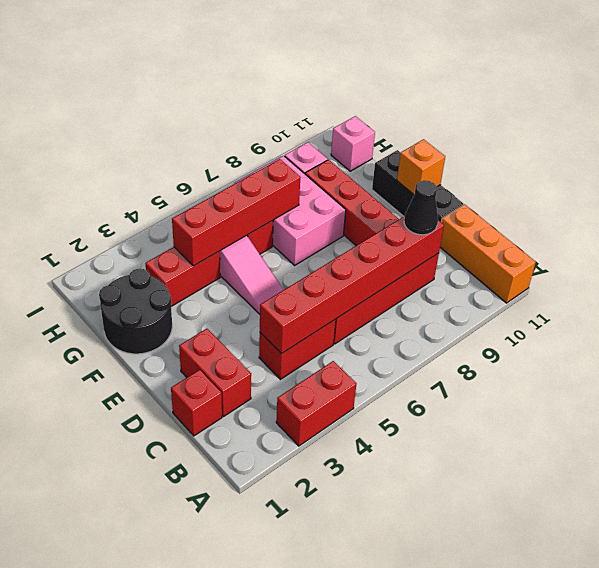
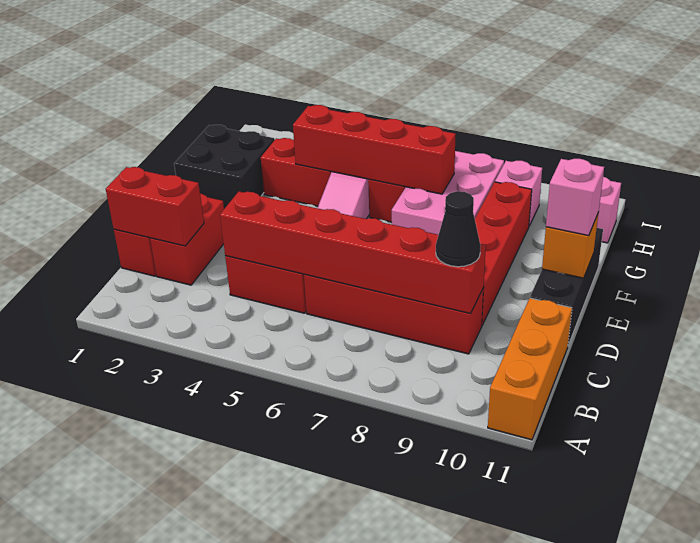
red 1x2 brick [276,361,356,446] -> red 1x2 brick moved to [106,167,204,246]
none -> pink 1x1 brick [546,159,604,236]
black 2x2 round brick [99,269,172,354] -> black 2x2 brick [174,125,275,209]

